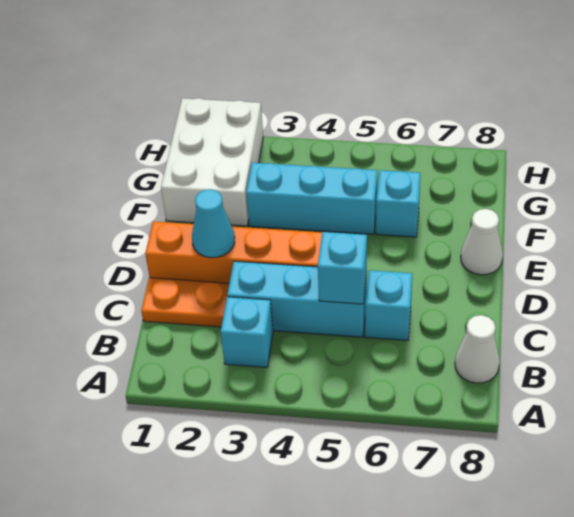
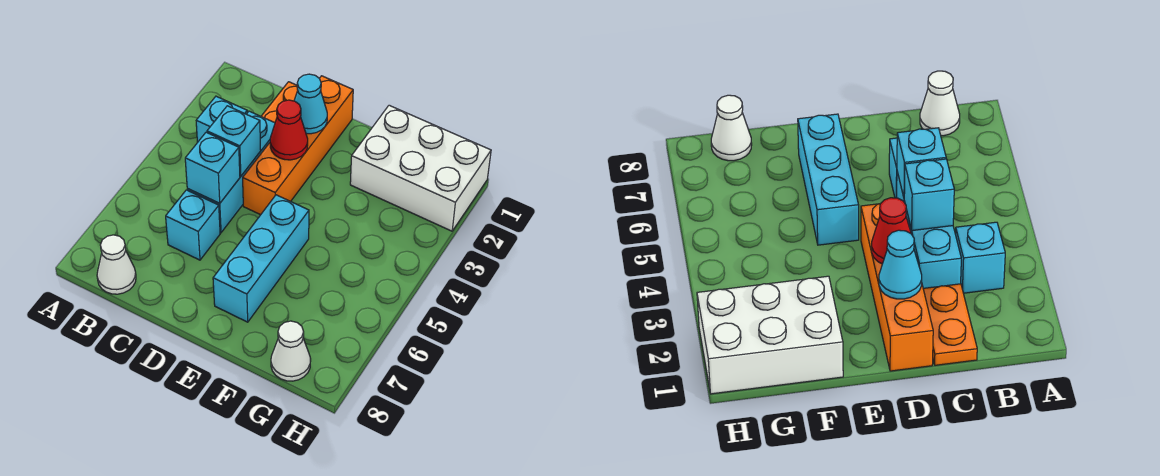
none -> red 1x1 cone [270,100,308,160]
white 1x1 cone [461,209,503,275] -> white 1x1 cone moved to [271,321,311,381]
cyan 1x3 brick [246,163,377,234] -> cyan 1x3 brick moved to [213,195,309,322]
cyan 1x1 brick [376,170,421,237] -> cyan 1x1 brick moved to [207,106,261,176]

